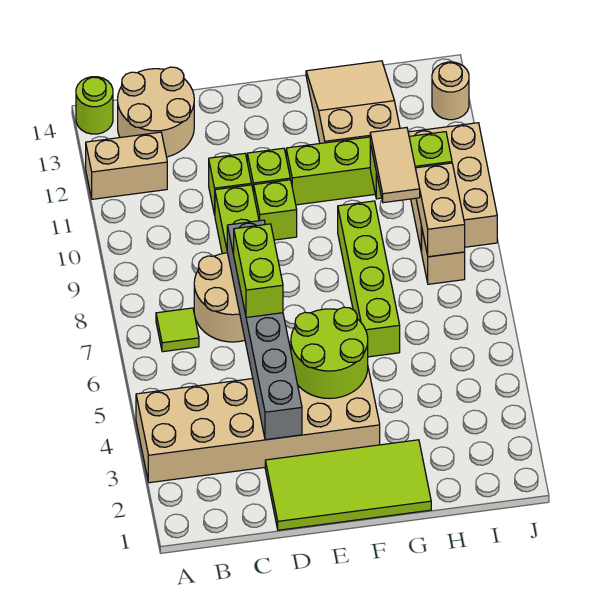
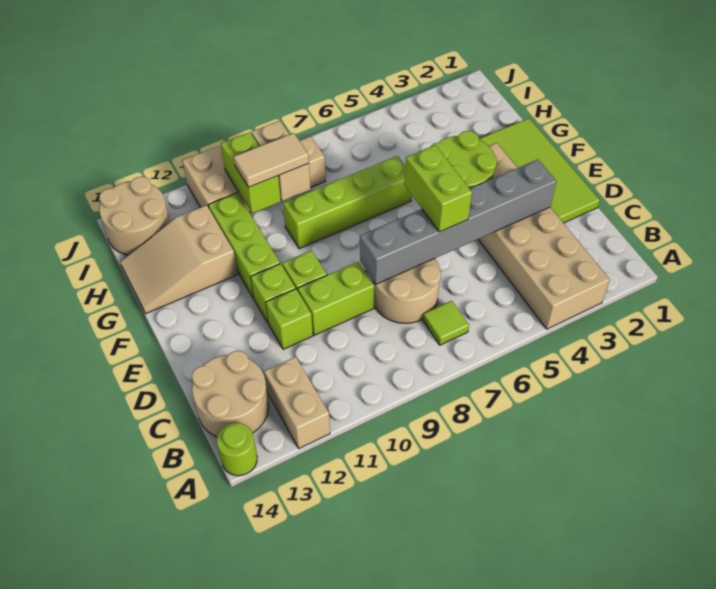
lime 1x2 brick [234,224,283,318] -> lime 1x2 brick turned to [405,145,472,232]
tan 1x2 brick [416,163,465,257] -> tan 1x2 brick turned to [251,121,311,201]
tan 1x1 round brick [432,62,469,120] -> tan 2x2 round brick [99,176,170,255]

